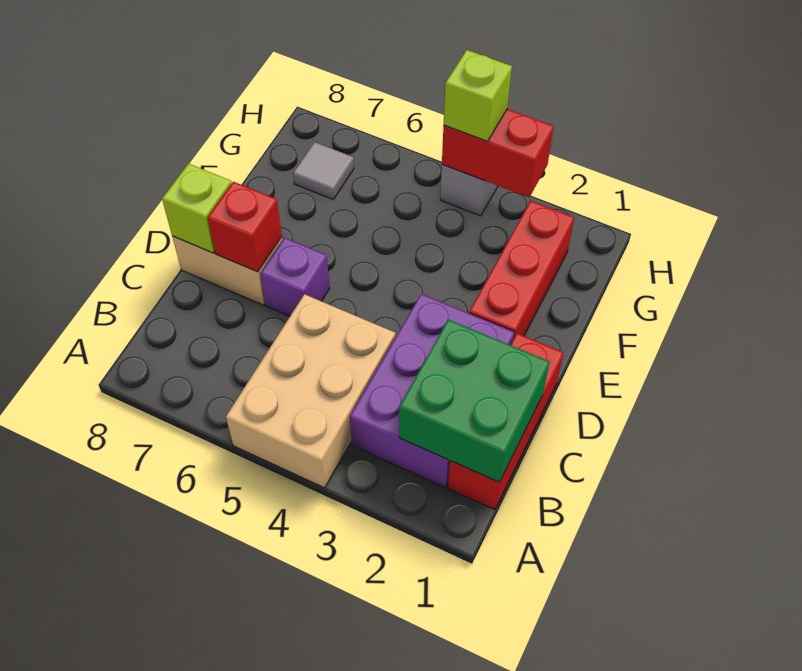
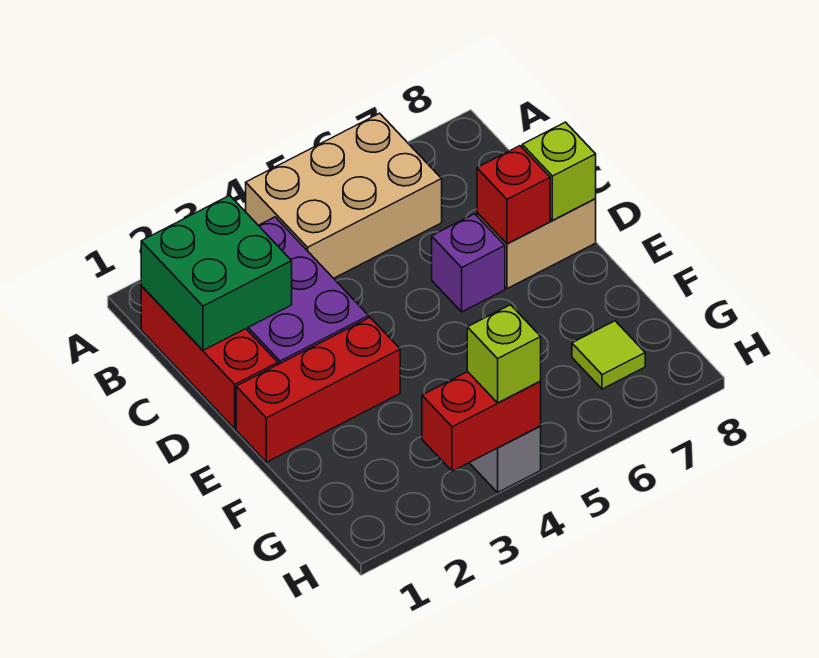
tan 2x3 brick [226,294,396,488] -> tan 2x3 brick turned to [246,113,442,278]
red 1x3 brick [469,201,574,339] -> red 1x3 brick turned to [236,318,400,462]
grey 1x1 tile [293,142,354,199] -> lime 1x1 tile [572,321,645,389]

